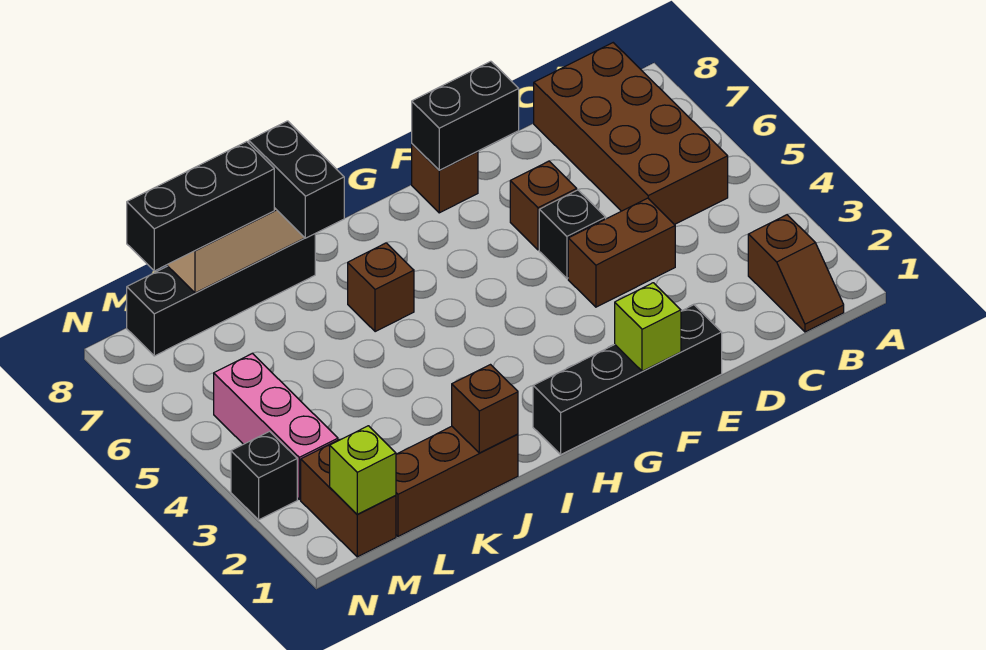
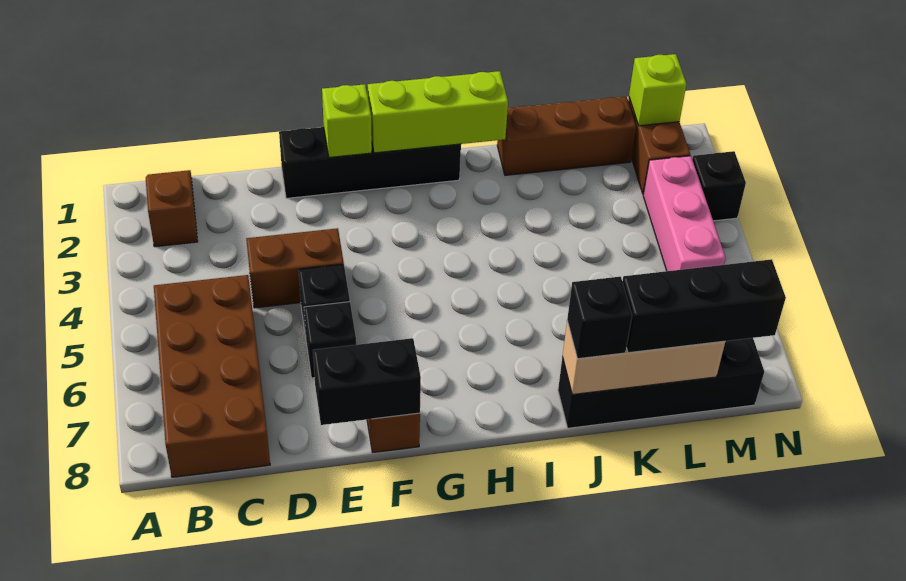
brown 1x1 brick [510,161,577,250] -> black 1x1 brick [304,302,356,378]
none -> lime 1x3 brick [368,71,508,153]
brown 1x1 brick [348,243,414,332] -> none
brown 1x1 brick [452,365,518,453] -> none
black 1x2 brick [249,121,344,238] -> black 1x1 brick [567,277,632,359]

